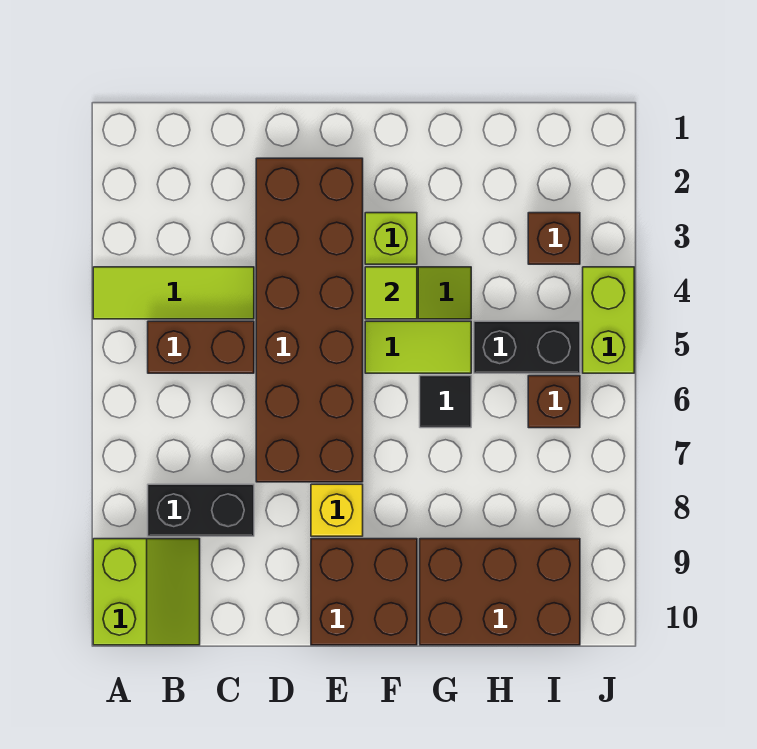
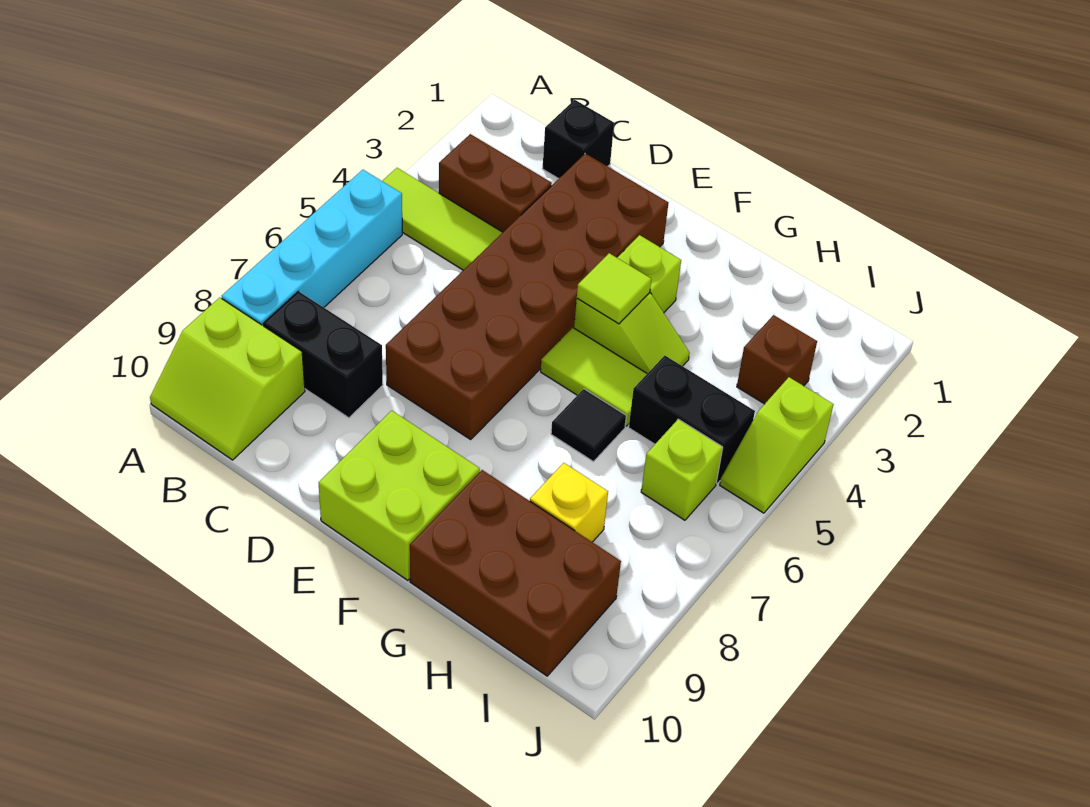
none -> cyan 1x4 brick [222,170,402,326]
lime 2x2 slope [93,539,200,645] -> lime 2x2 slope turned to [150,297,305,460]
brown 1x2 brick [148,321,254,373] -> brown 1x2 brick moved to [439,134,552,232]
none -> black 1x1 brick [542,100,614,179]
yellow 1x1 brick [311,484,363,536] -> yellow 1x1 brick moved to [530,463,608,542]
brown 2x2 brick [311,539,417,645] -> lime 2x2 brick [319,411,480,580]
brown 1x1 brick [528,376,580,428] -> lime 1x1 brick [641,419,723,520]
lime 1x2 brick [583,267,634,373] -> lime 1x2 slope [720,377,834,513]

